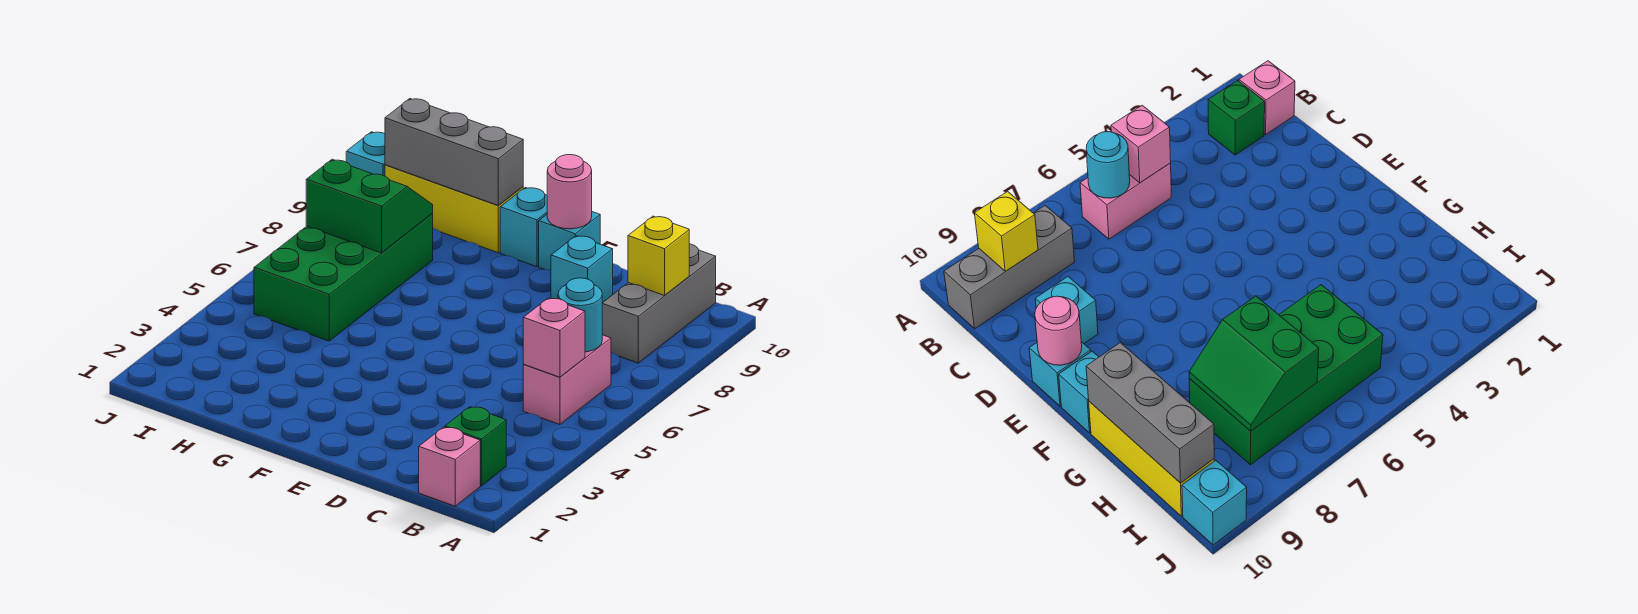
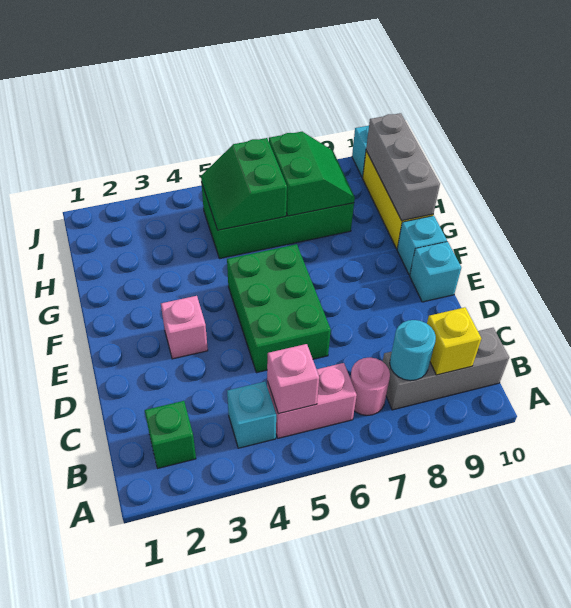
pink 1x1 brick [419,427,480,506] -> pink 1x1 brick moved to [161,296,208,359]
cyan 1x1 round brick [558,278,602,352] -> cyan 1x1 round brick moved to [390,320,436,381]
none -> green 2x3 brick [227,244,331,373]
cyan 1x1 brick [551,236,613,303] -> cyan 1x1 brick moved to [227,382,276,448]
pink 1x1 round brick [547,155,592,229] -> pink 1x1 round brick moved to [350,358,390,415]
none -> green 2x2 slope [201,138,287,230]

